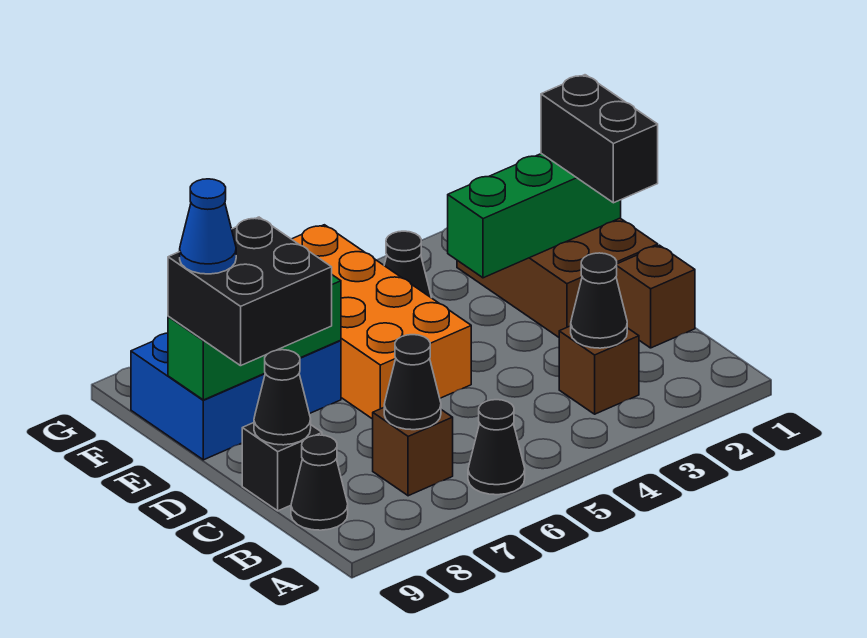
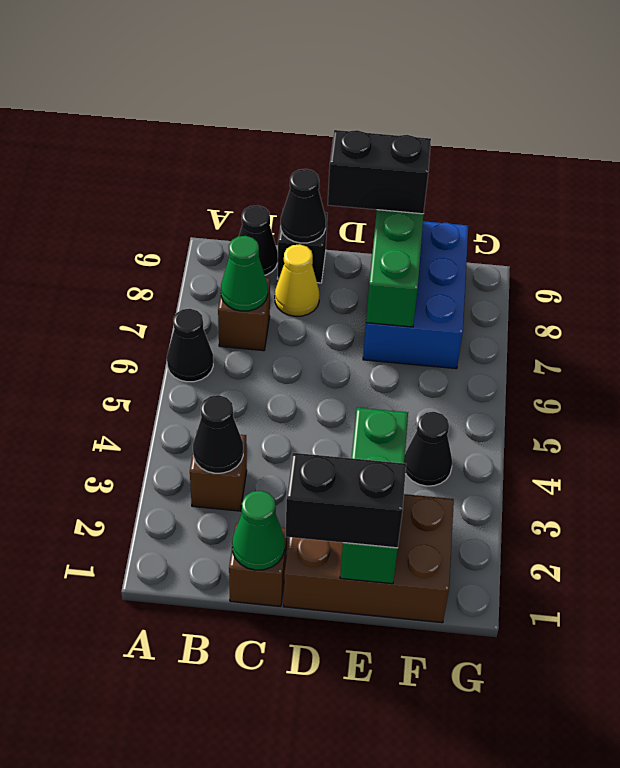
black 1x1 cone [384,335,441,430] -> green 1x1 cone [221,236,268,311]
none -> green 1x1 cone [232,491,285,570]
none -> yellow 1x1 cone [275,244,320,316]
orange 2x4 brick [292,225,471,419] -> none
black 2x2 brick [168,217,332,366] -> black 1x2 brick [328,130,431,214]
blue 1x1 cone [180,179,236,274] -> none

